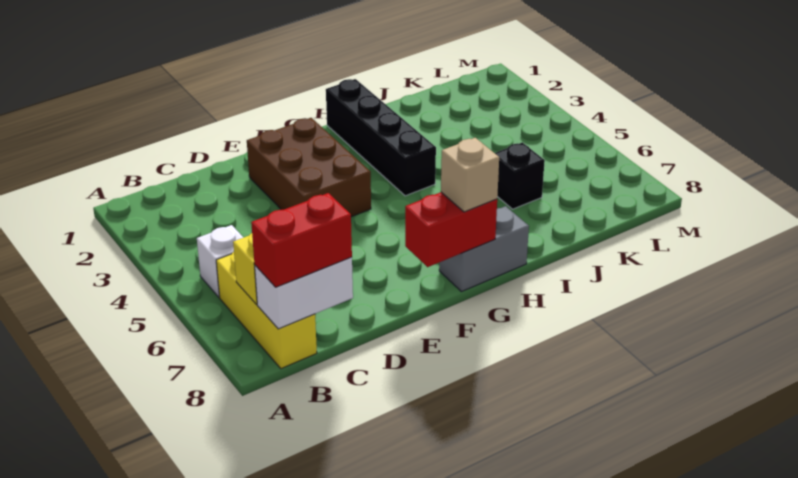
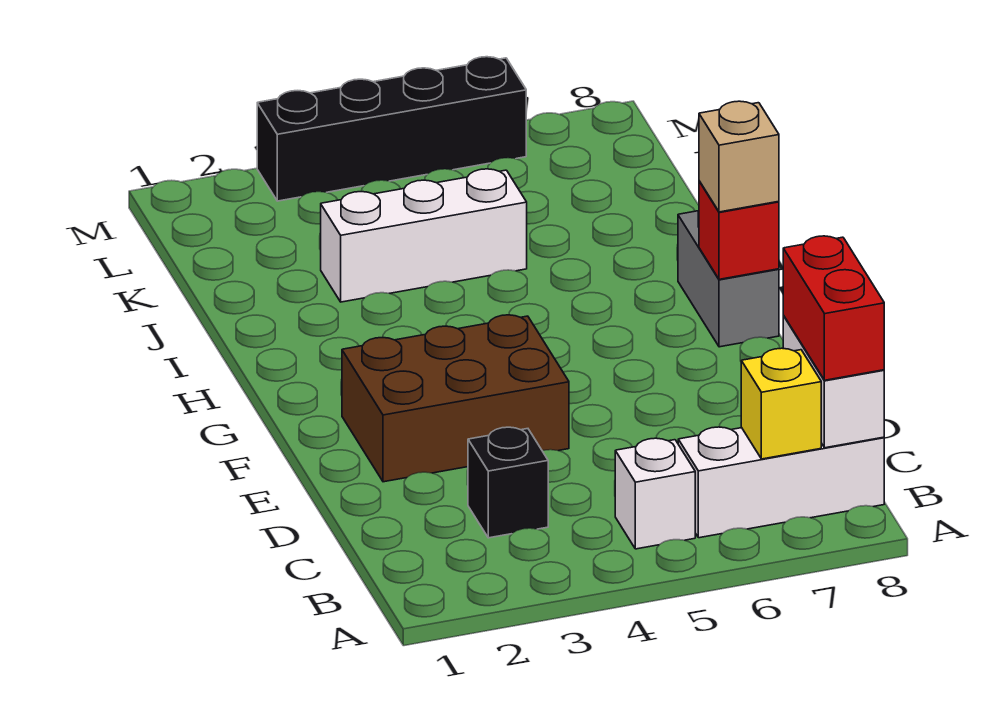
yellow 1x3 brick [216,252,317,369] -> white 1x3 brick [678,427,884,538]
red 1x2 brick [405,192,497,267] -> red 1x1 brick [699,181,779,279]
black 1x4 brick [326,79,436,196] -> black 1x4 brick moved to [257,57,526,201]
none -> white 1x3 brick [321,169,527,302]
black 1x1 brick [495,142,545,209] -> black 1x1 brick moved to [468,427,548,538]

